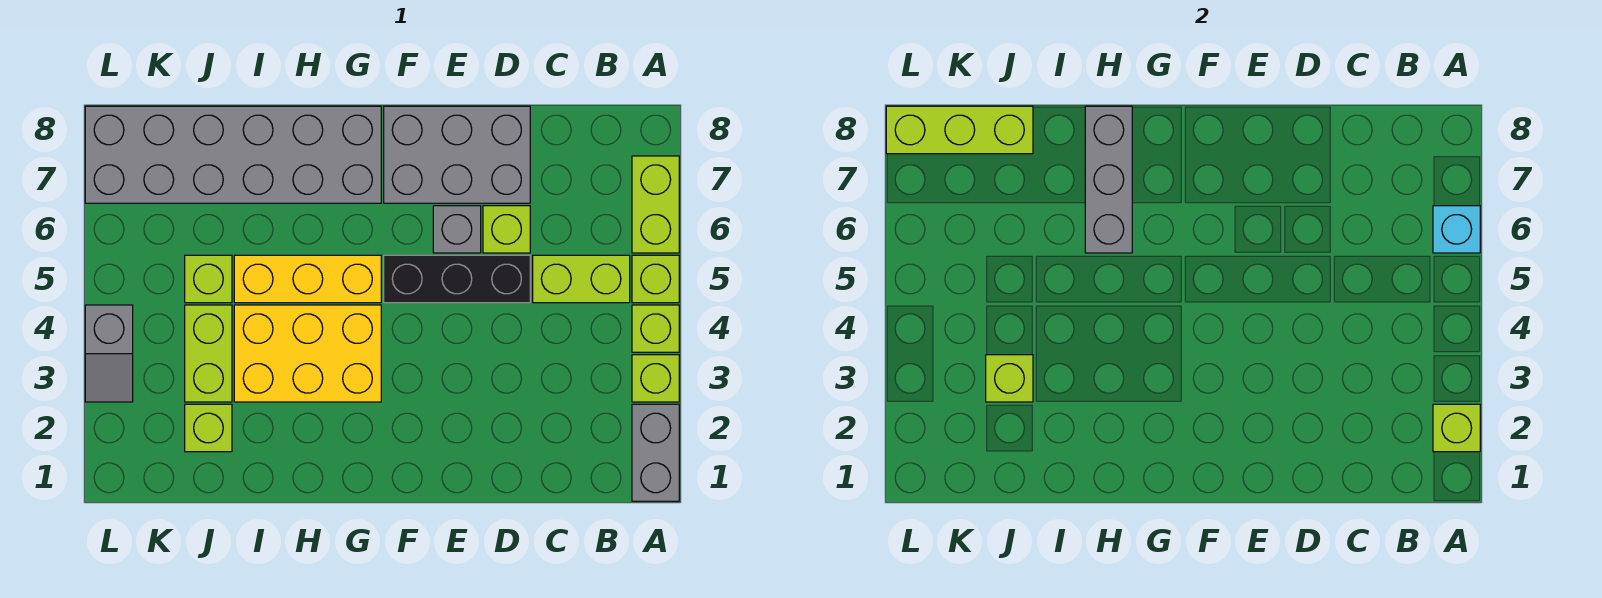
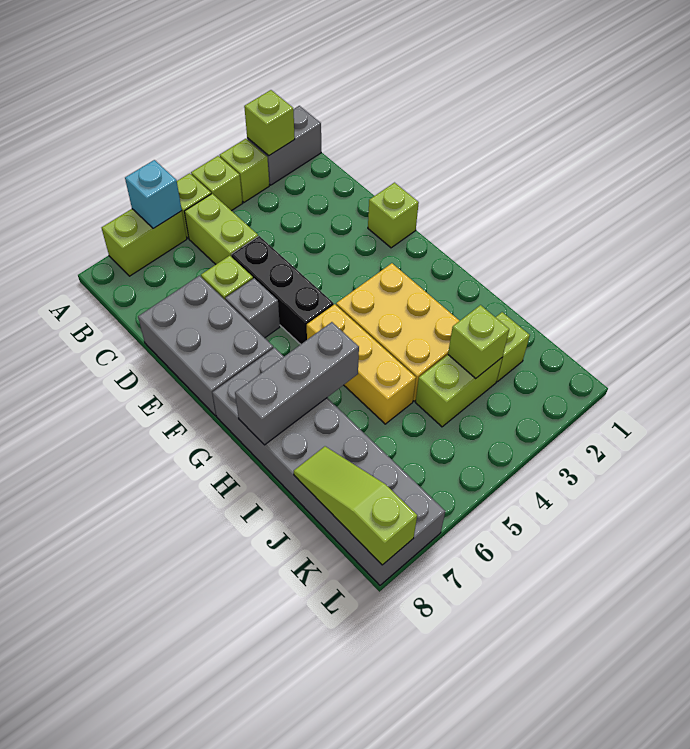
lime 1x1 brick [185,255,232,303] -> lime 1x1 brick moved to [368,183,419,248]
lime 1x3 brick [886,106,1033,154] -> lime 1x3 slope [294,446,417,565]
grey 1x2 slope [85,305,133,402] -> none

